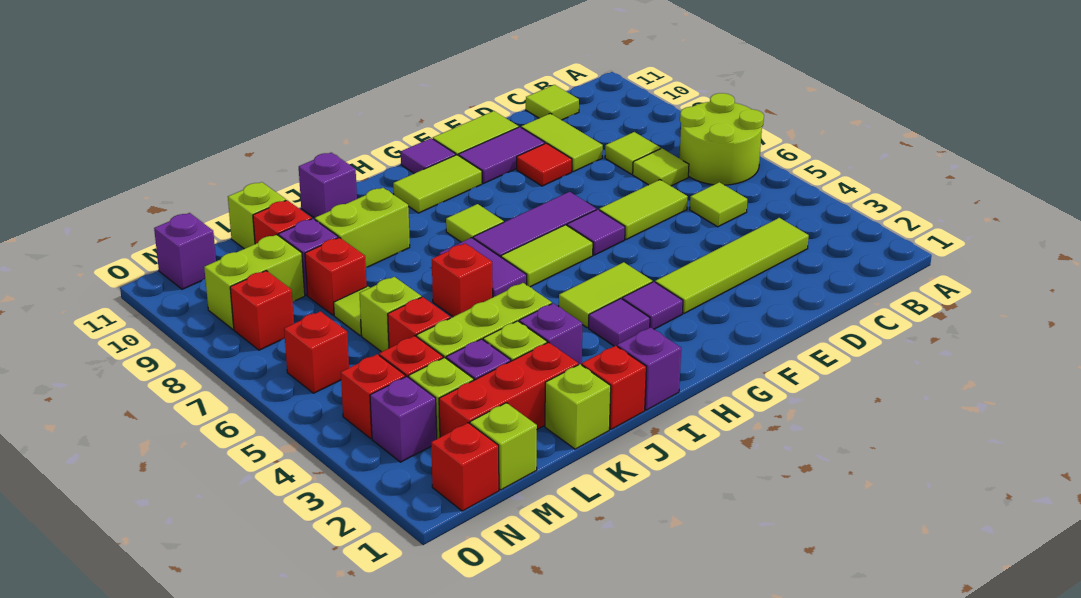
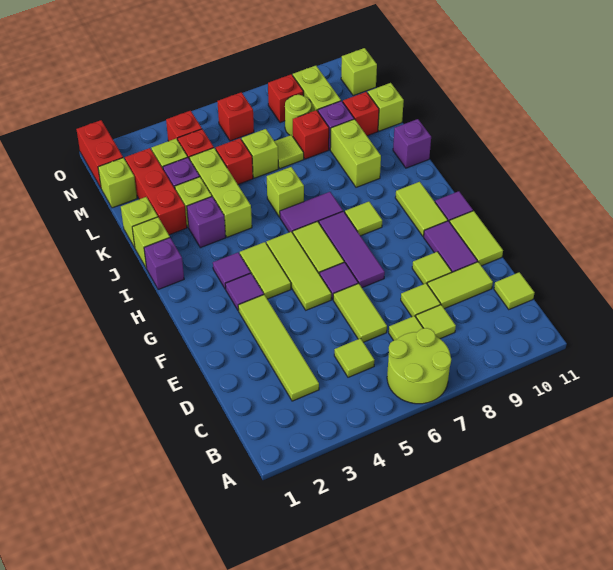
none -> lime 1x1 tile [401,283,440,317]
red 1x1 tile [517,143,572,186] -> lime 1x1 tile [412,252,452,284]
none -> lime 1x3 tile [266,232,331,310]
red 1x1 brick [582,346,646,429] -> lime 1x1 brick [132,217,170,268]
red 1x1 brick [432,243,493,317] -> lime 1x1 brick [267,167,304,217]
none -> lime 1x1 round brick [285,95,311,136]
red 1x1 brick [431,423,499,511] -> red 1x2 brick [76,120,123,188]
purple 1x1 brick [370,376,437,462] -> none
purple 1x1 brick [154,213,216,289] -> lime 1x1 brick [341,48,377,96]

